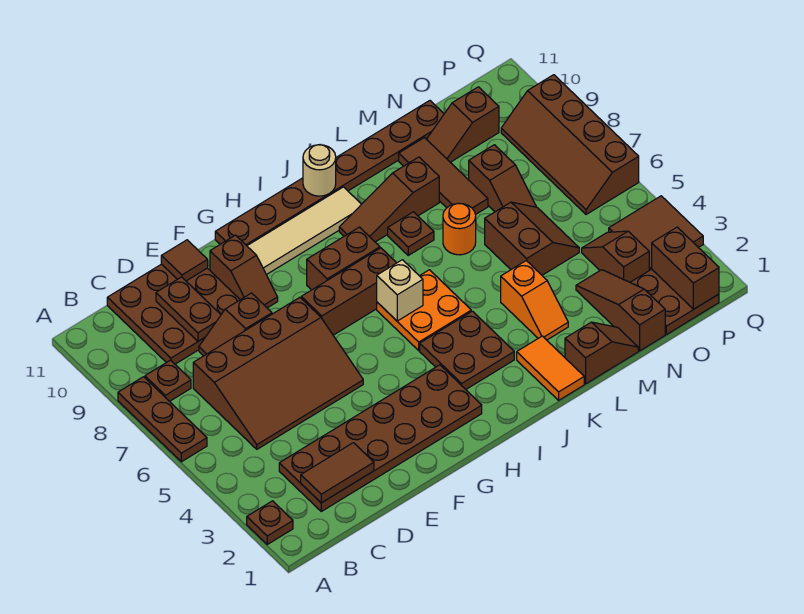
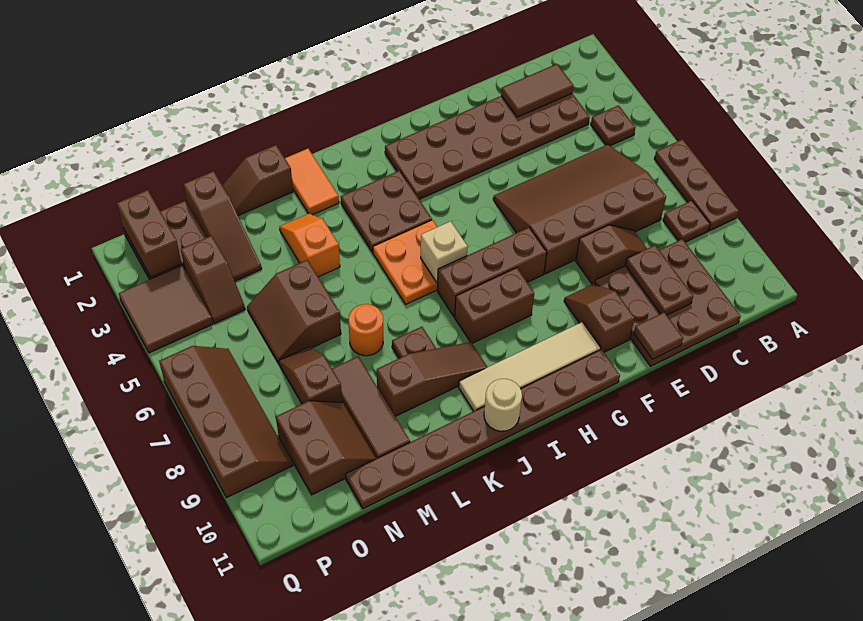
brown 1x1 plate [247,501,293,544] -> brown 1x1 plate moved to [591,105,636,146]
brown 1x2 slope [427,87,499,162] -> brown 2x2 slope [276,401,376,495]

